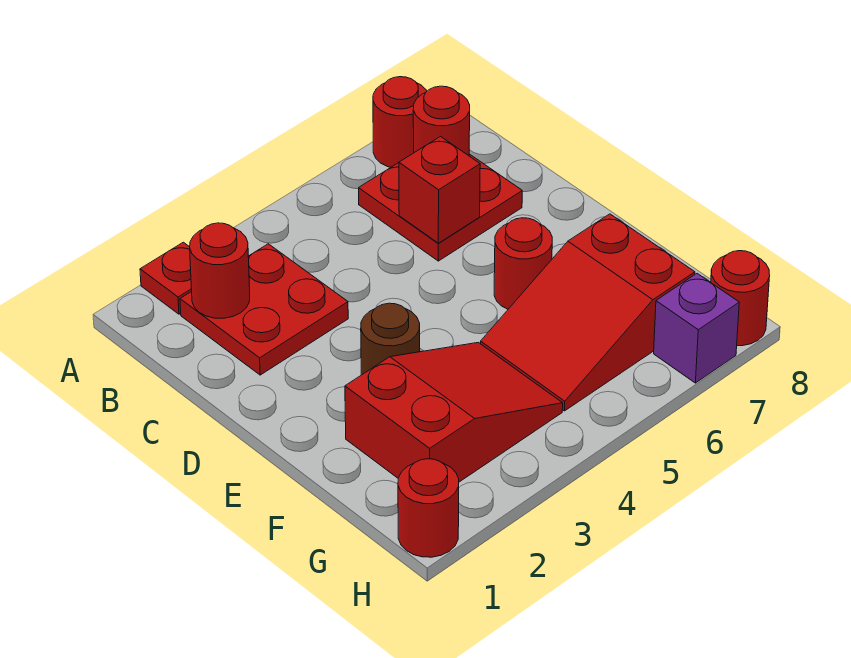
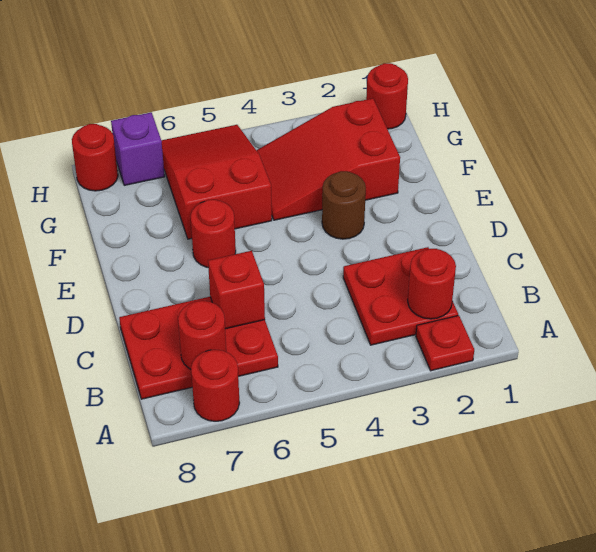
red 2x2 plate [359,154,522,261] -> red 2x3 plate [119,297,278,399]
red 2x3 slope [481,214,695,411] -> red 2x3 slope turned to [161,125,272,239]

